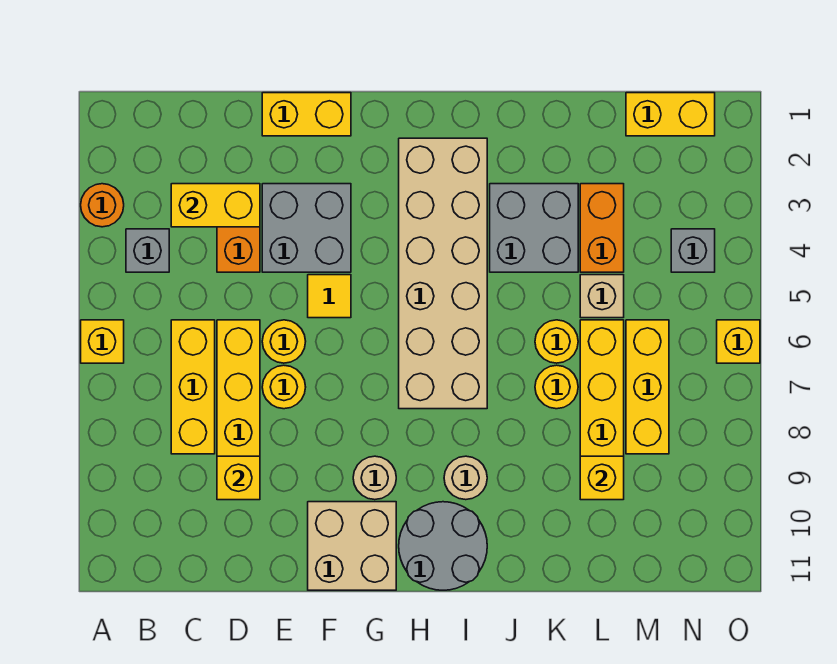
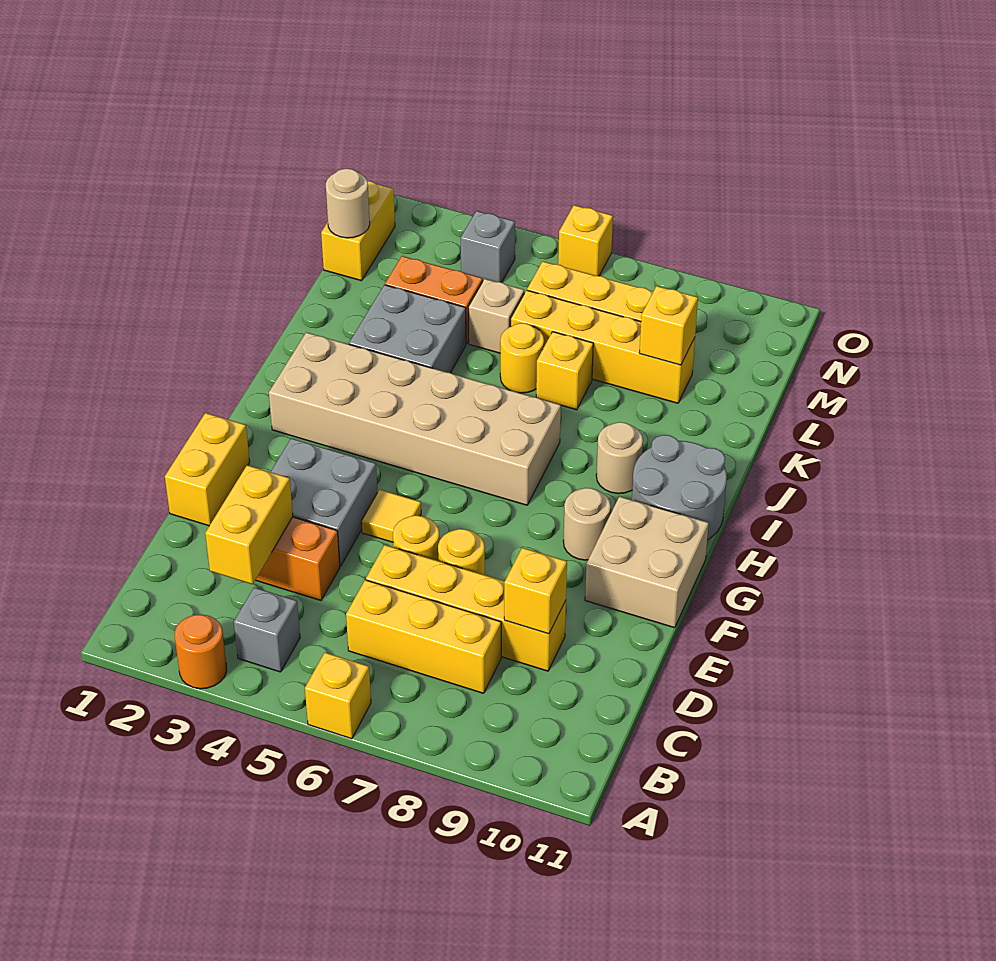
yellow 1x1 round brick [535,365,578,409] -> yellow 1x1 brick [536,332,593,410]
none -> tan 1x1 round brick [326,169,370,238]

